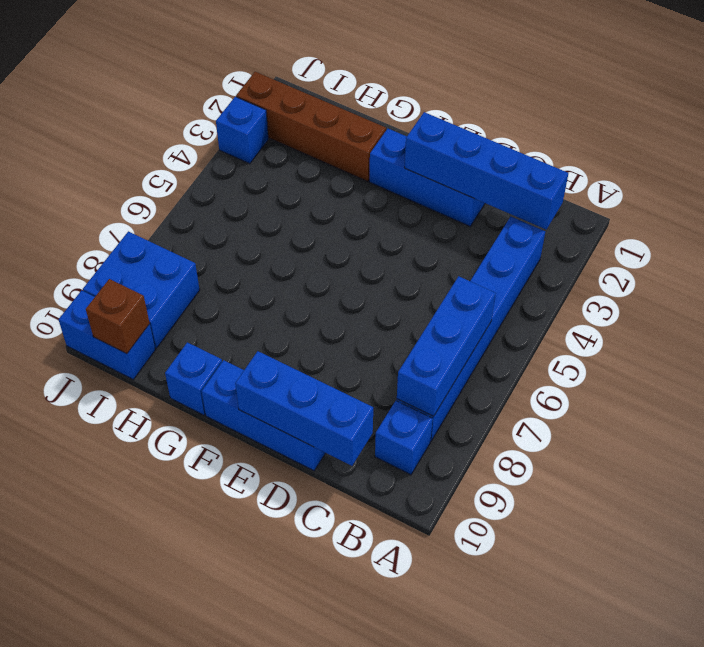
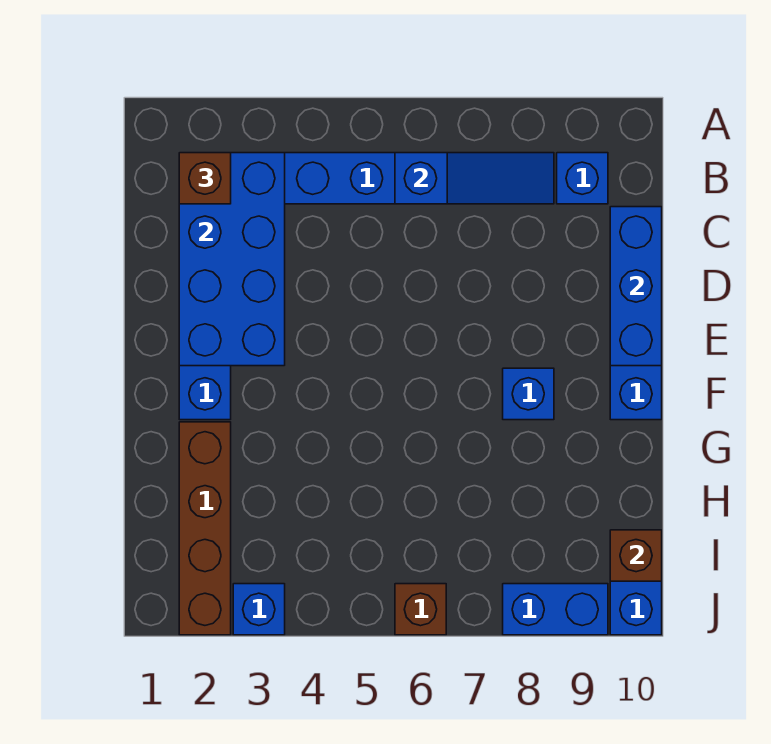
blue 1x4 brick [405,112,568,229] -> blue 2x4 brick [179,153,285,366]
none -> brown 1x1 brick [179,153,231,204]
blue 1x3 brick [397,276,495,416] -> blue 1x3 slope [395,153,554,204]
blue 1x1 brick [165,342,222,415] -> blue 1x1 brick moved to [503,368,554,420]
blue 2x2 brick [83,231,200,348] -> blue 1x2 brick [503,584,608,635]
none -> brown 1x1 brick [395,584,446,635]

